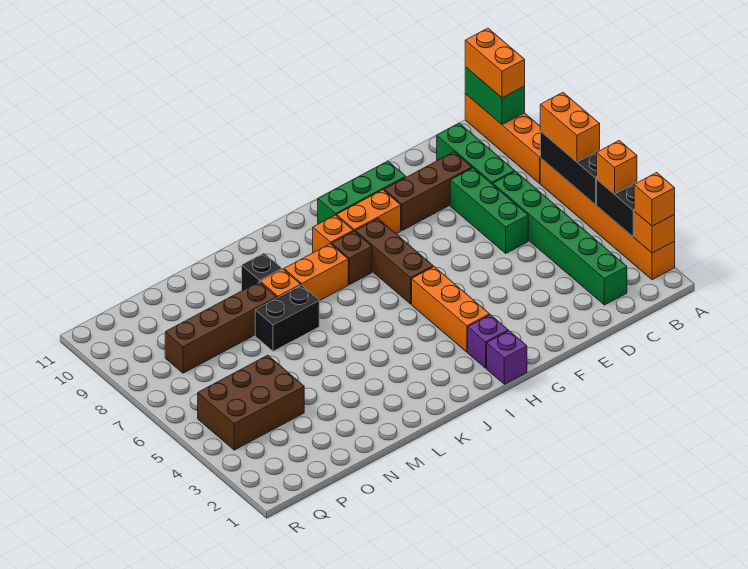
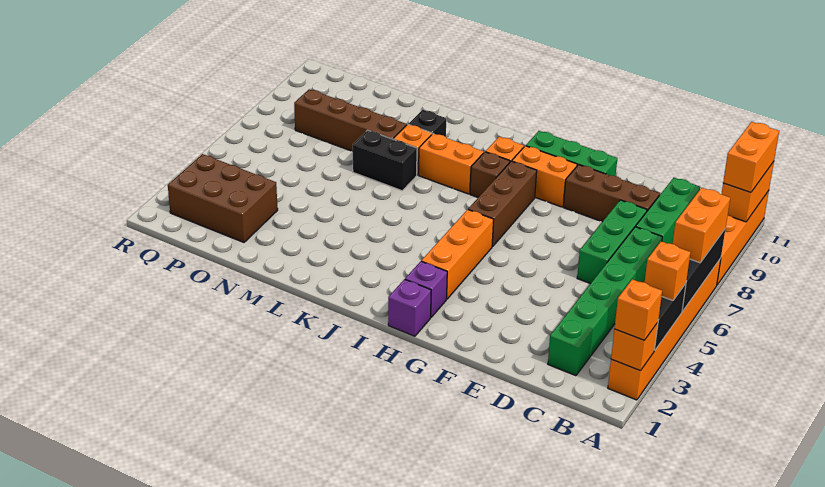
green 1x2 brick [465,67,525,125] -> orange 1x2 brick [722,162,774,222]
brown 2x3 brick [198,355,304,450] -> brown 2x3 brick moved to [168,154,278,242]

